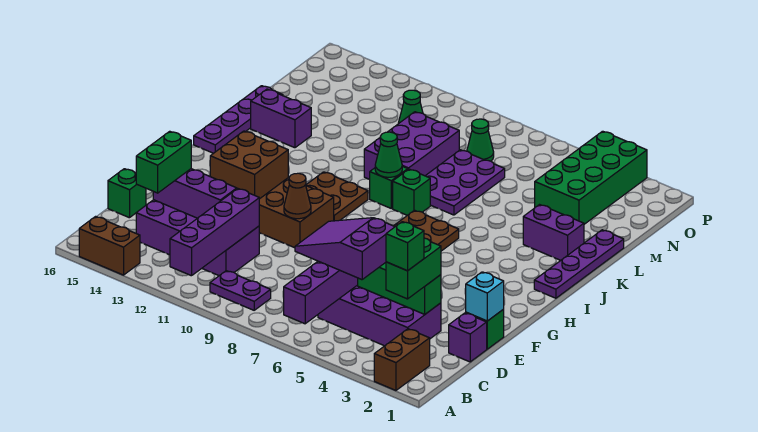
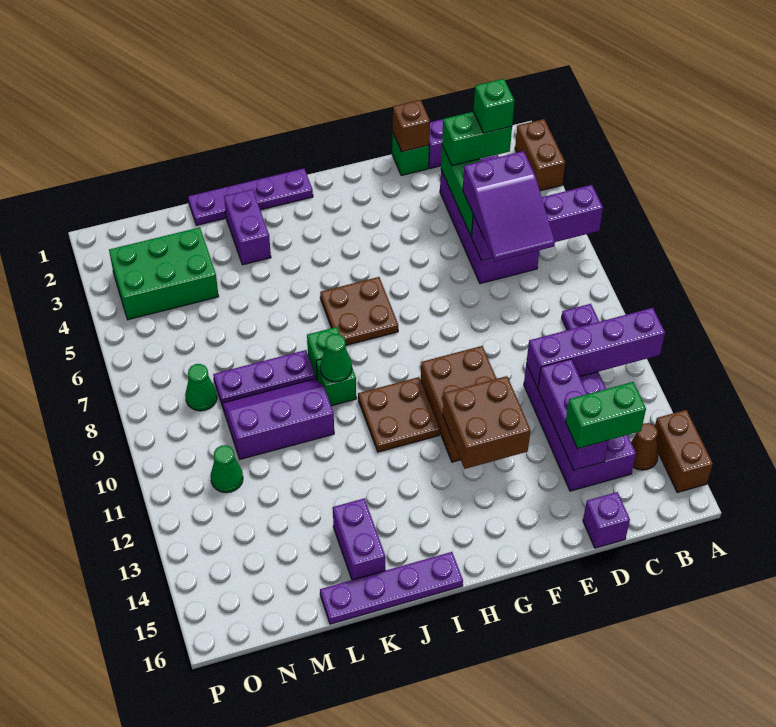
brown 1x2 brick [374,329,430,390] -> brown 1x2 brick turned to [515,119,565,191]
green 1x1 brick [108,169,146,218] -> purple 1x1 brick [583,492,630,548]
cyan 1x1 brick [466,272,504,321] -> brown 1x1 brick [393,100,430,152]
brown 1x1 cone [284,173,311,219] -> brown 1x1 cone moved to [631,423,658,470]
purple 2x3 plate [426,150,505,215] -> purple 1x3 plate [213,350,315,404]
purple 2x3 brick [364,112,459,179] -> purple 2x3 slope [222,379,334,459]
green 2x4 brick [535,131,647,224] -> green 2x3 brick [109,227,219,320]

